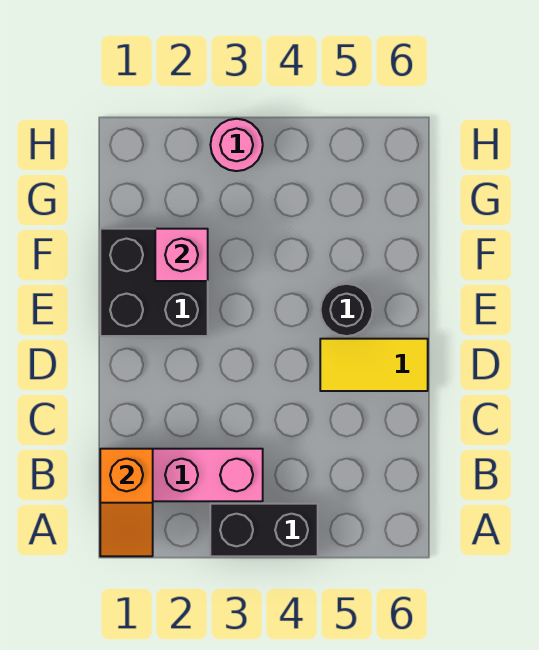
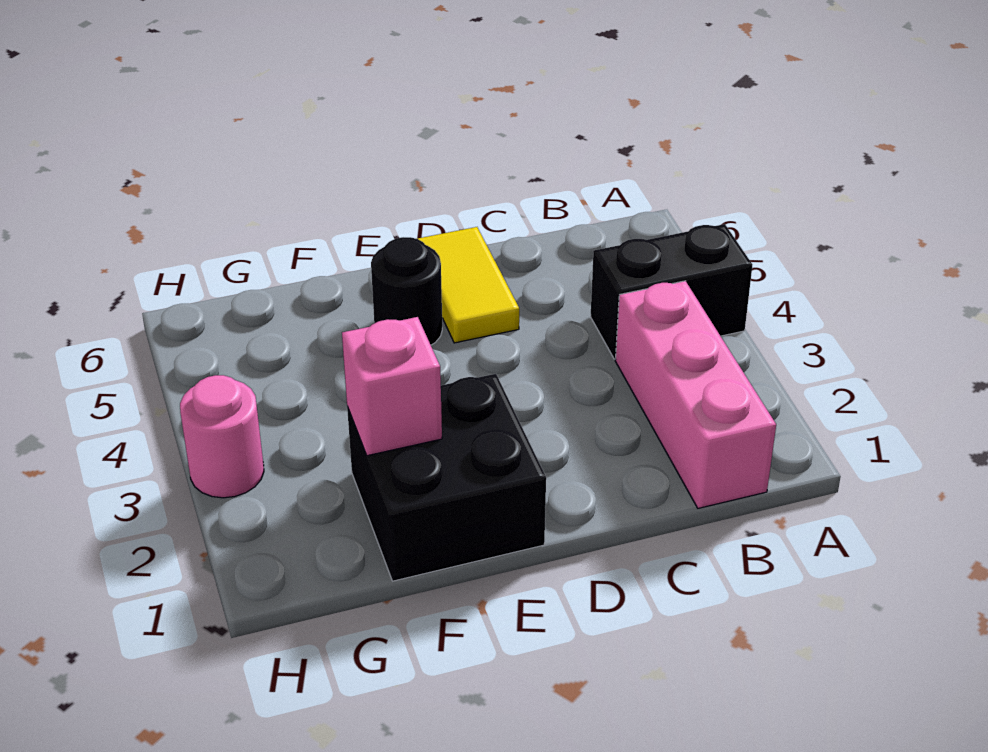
orange 1x2 slope [100,449,153,556] -> none
black 1x2 brick [210,504,318,556] -> black 1x2 brick turned to [591,224,752,359]

